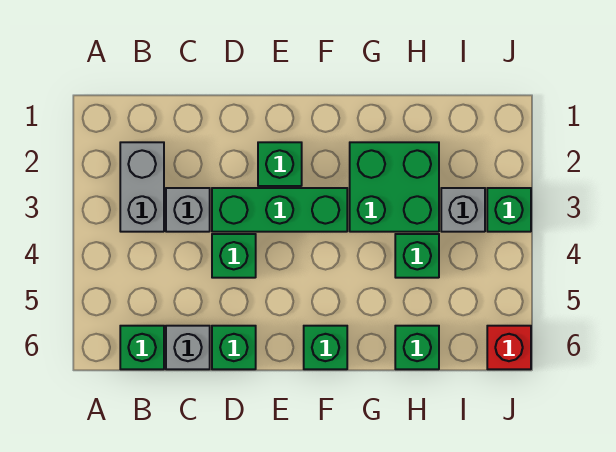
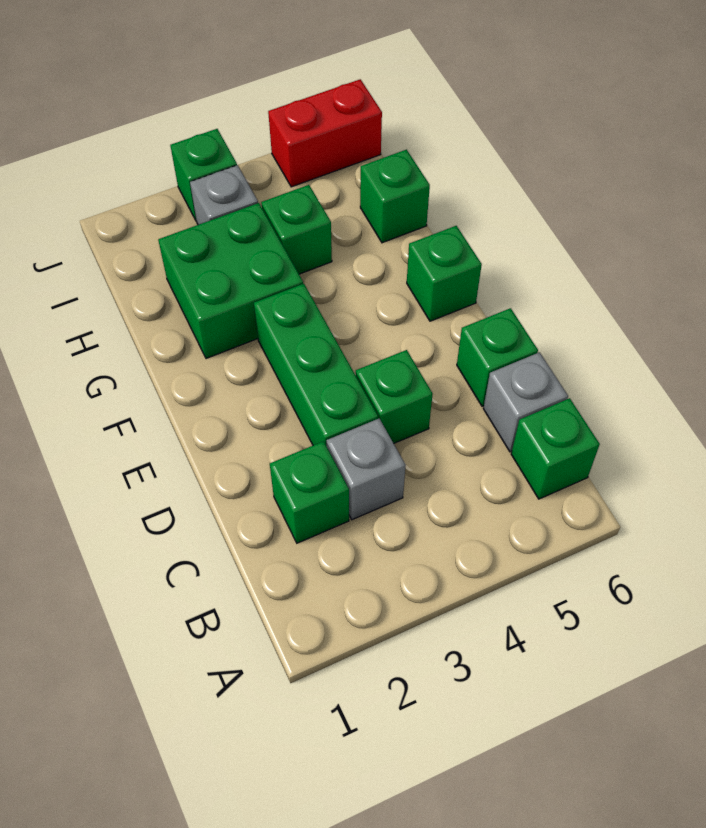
grey 1x2 brick [120,142,164,232] -> none
green 1x1 brick [258,142,302,186] -> green 1x1 brick moved to [270,441,349,543]
red 1x1 brick [487,326,531,369] -> red 1x2 brick [268,79,382,187]

